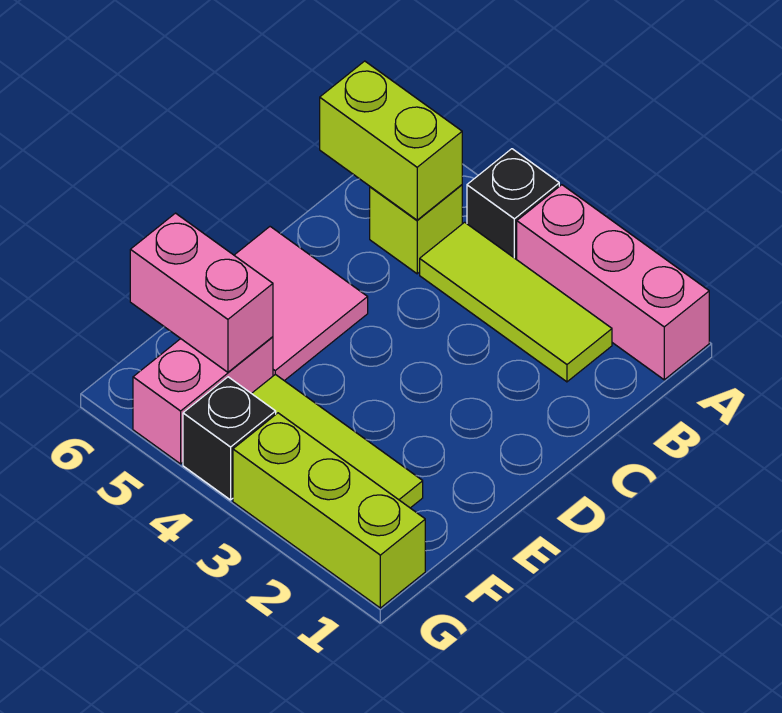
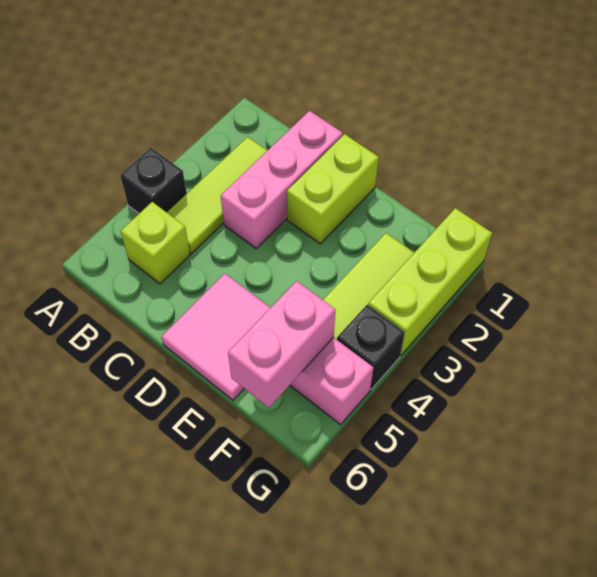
pink 1x3 brick [517,185,709,380] -> pink 1x3 brick moved to [221,111,343,248]
lime 1x2 brick [320,61,462,220] -> lime 1x2 brick moved to [287,134,379,244]

